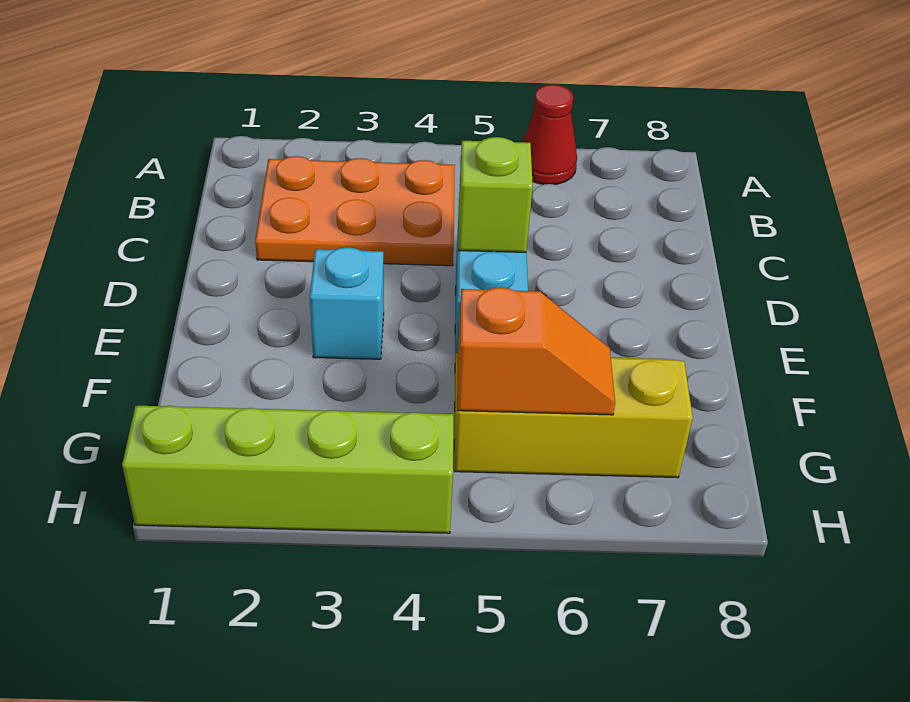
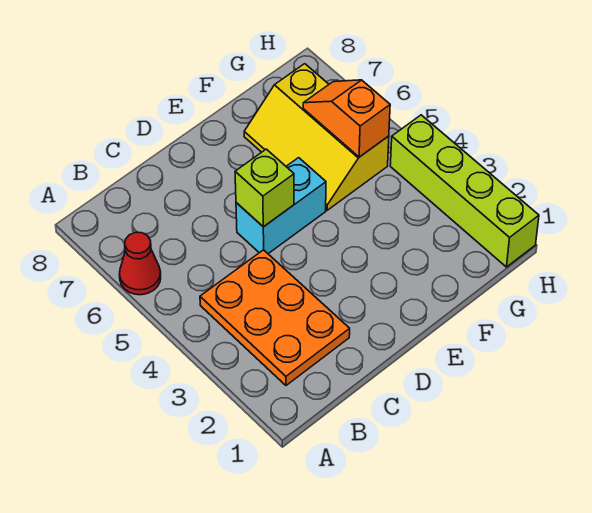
cyan 1x1 brick [310,247,384,359] -> none

